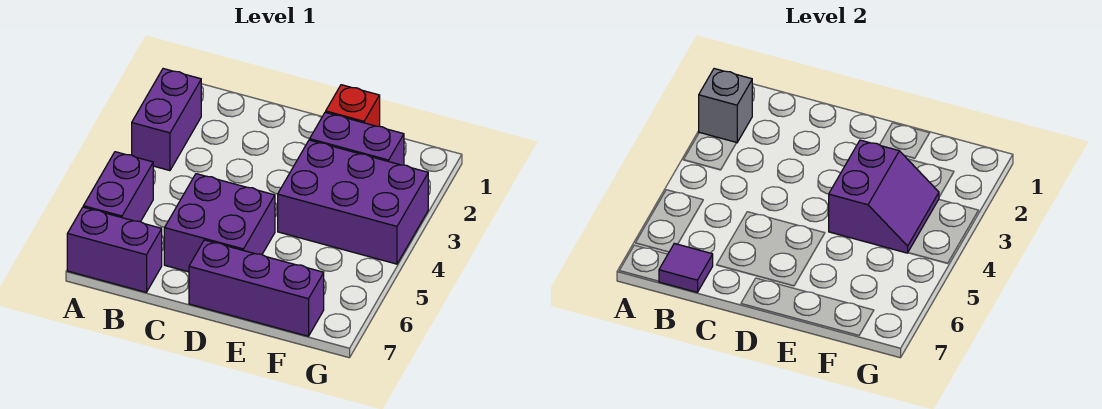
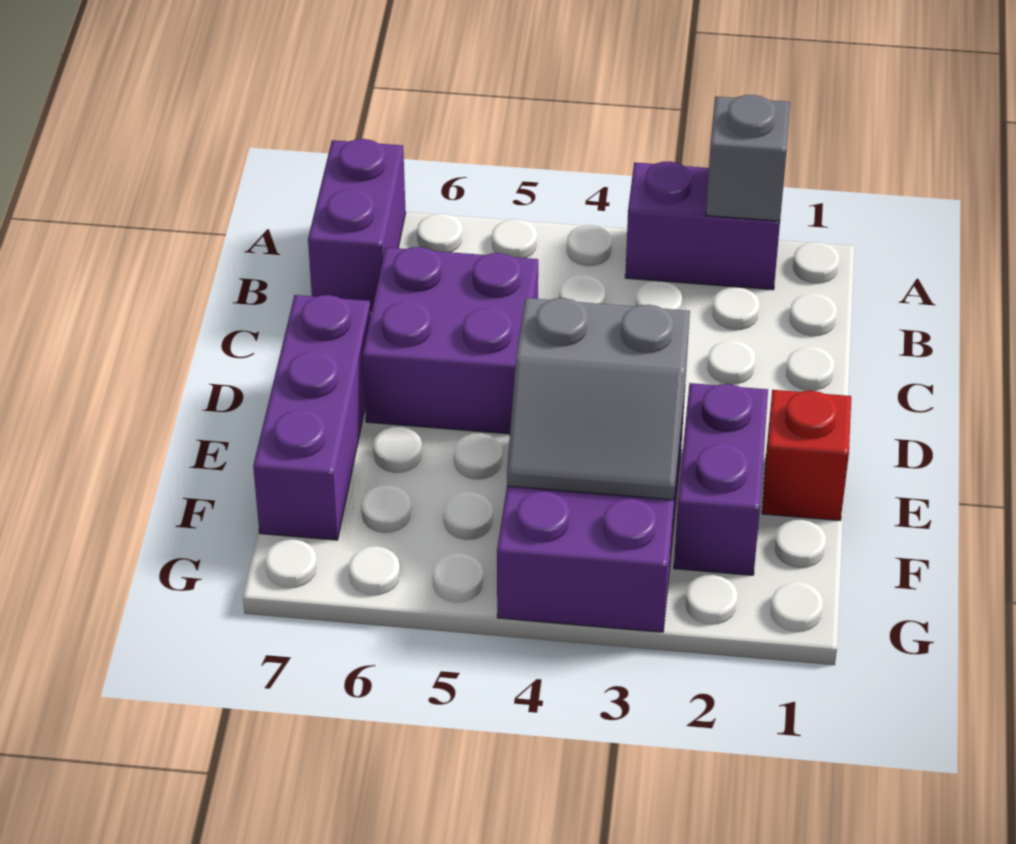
purple 1x2 brick [83,152,153,222] -> none
purple 1x1 tile [659,243,713,292] -> none
purple 2x2 slope [829,140,939,253] -> grey 2x2 slope [507,298,690,500]

